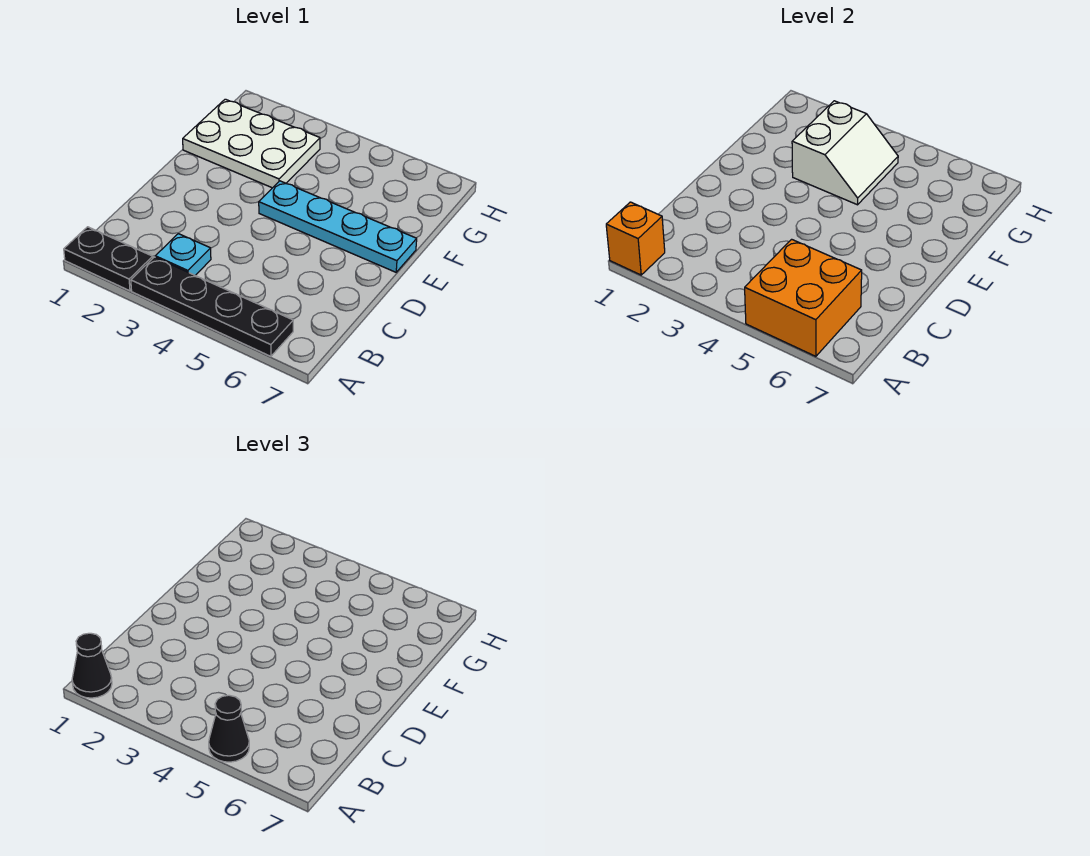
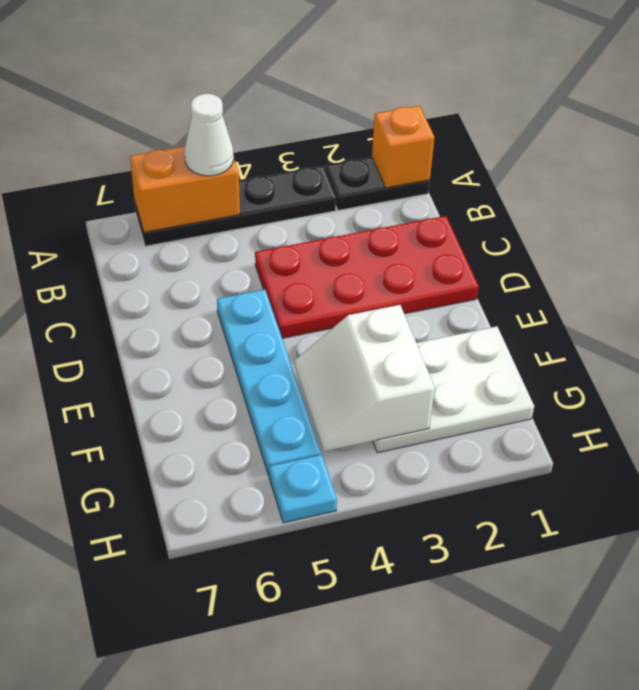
black 1x1 cone [72,633,112,698] -> none
orange 2x2 brick [745,239,862,356] -> orange 1x2 brick [130,146,240,232]
black 1x1 cone [209,695,249,762] -> white 1x1 cone [184,94,234,176]
cyan 1x1 plate [155,234,211,275] -> cyan 1x1 plate moved to [269,455,337,523]
none -> red 2x4 plate [255,216,479,338]
cyan 1x4 plate [259,181,417,272] -> cyan 1x4 plate turned to [217,289,321,476]

